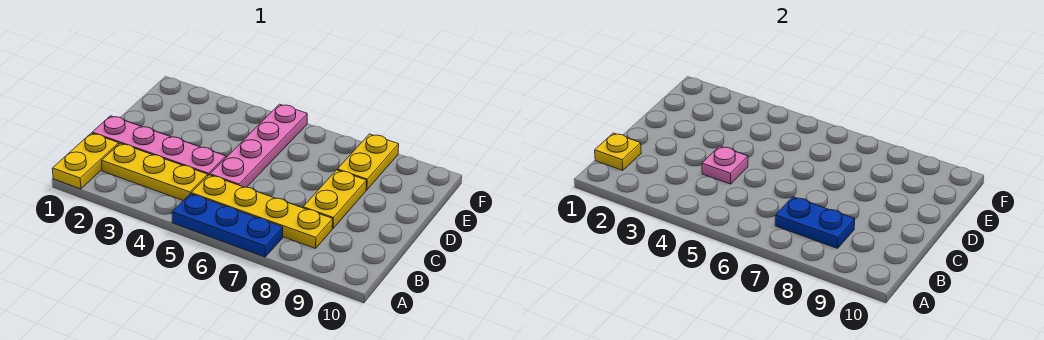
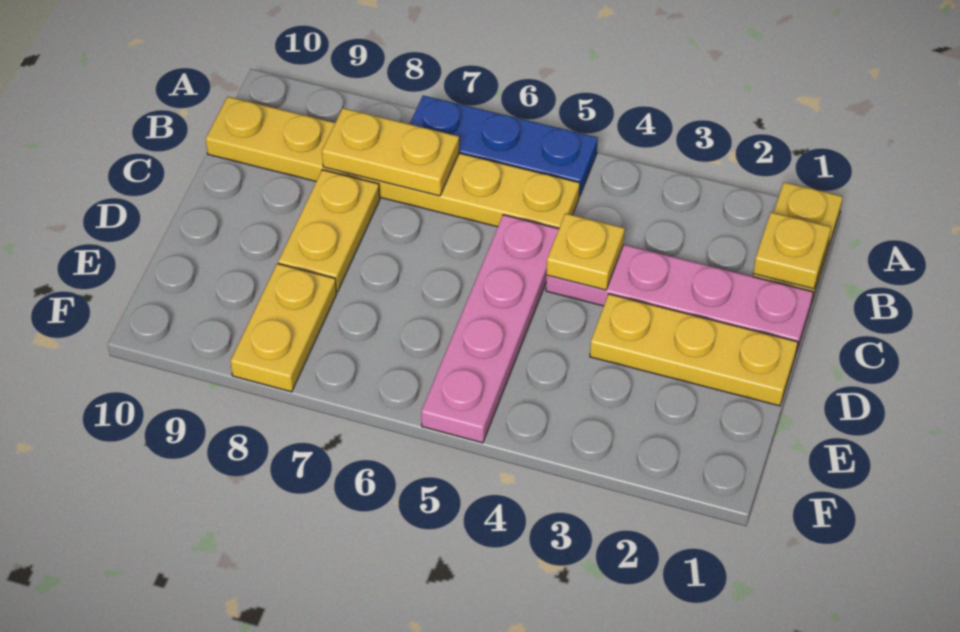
yellow 1x3 plate [102,143,208,200] -> yellow 1x3 plate moved to [590,294,798,406]
yellow 1x4 plate [191,175,333,248] -> yellow 1x6 plate [206,97,580,228]
blue 1x2 plate [775,197,855,248] -> yellow 1x2 plate [322,108,459,196]
pink 1x1 plate [702,146,748,184] -> yellow 1x1 plate [546,213,625,290]

